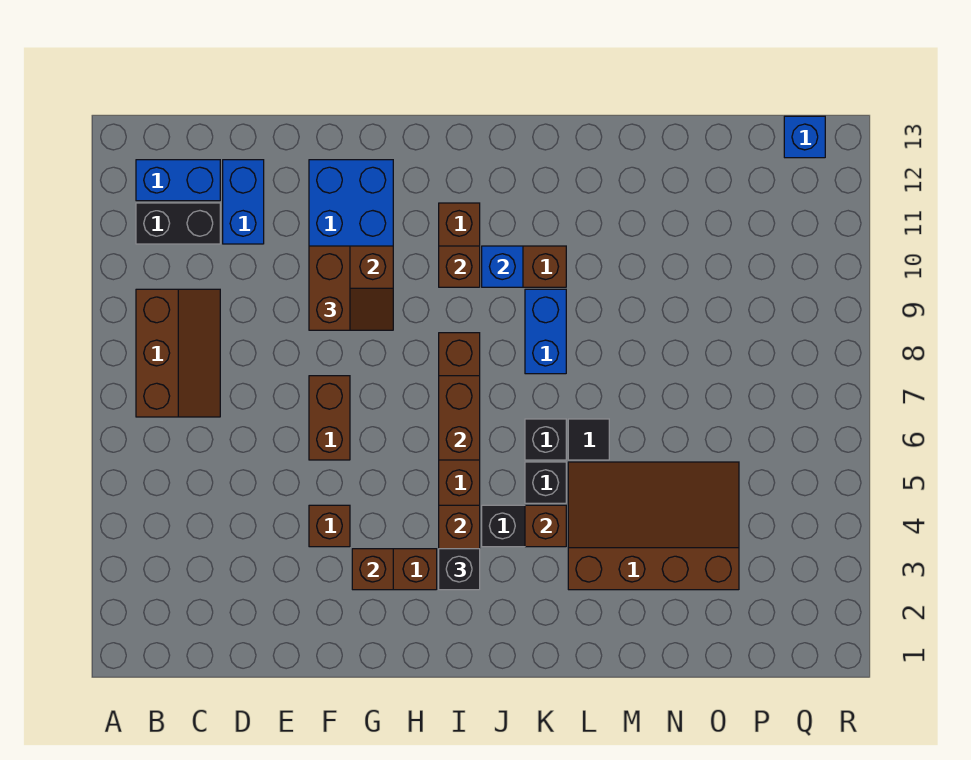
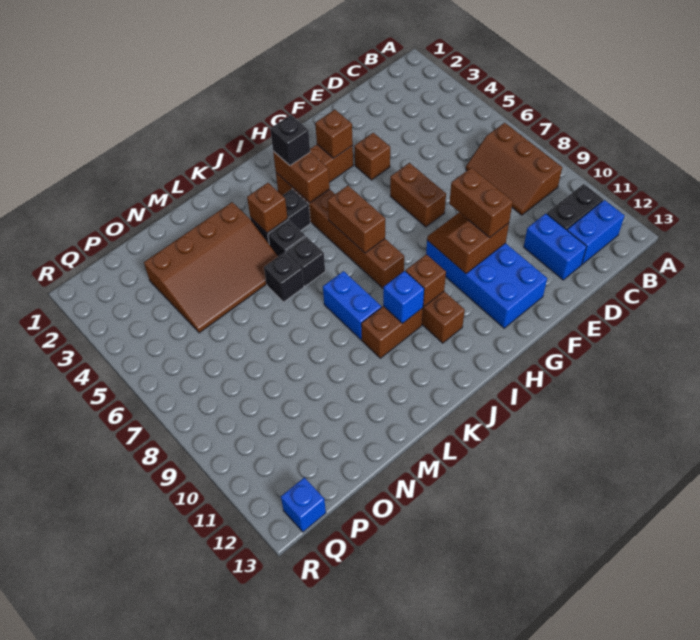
black 1x1 tile [568,419,609,460] -> black 1x1 brick [264,252,304,302]

